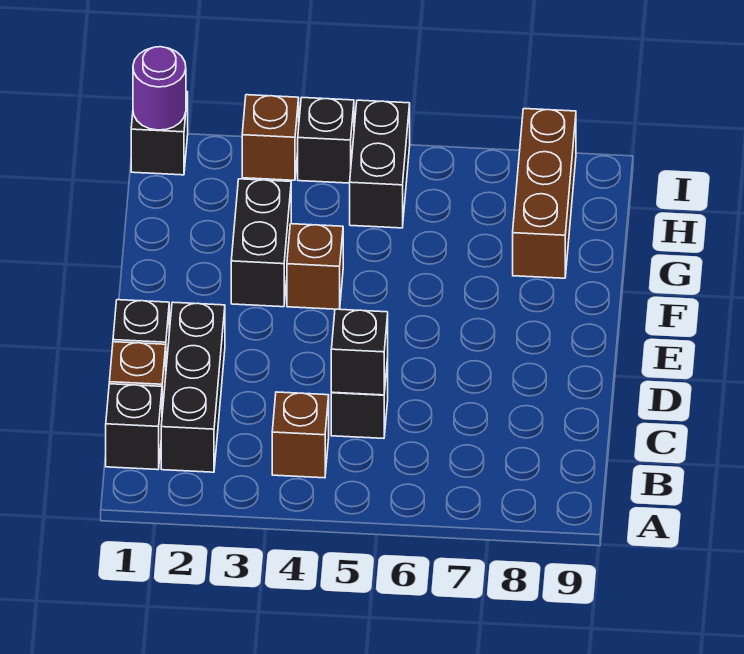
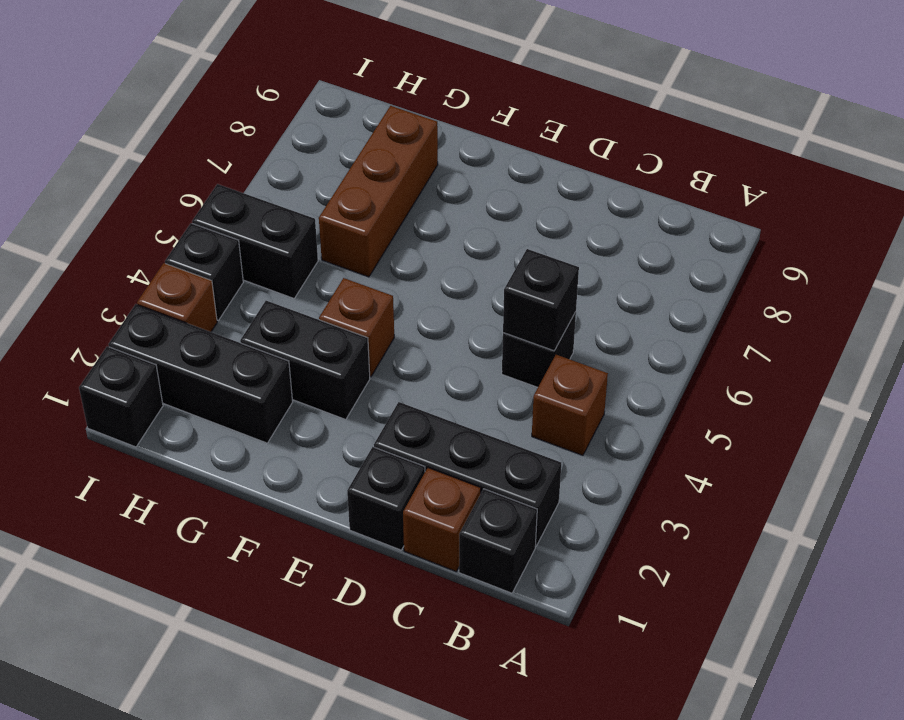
none -> black 1x3 brick [108,304,293,443]
brown 1x3 brick [513,109,576,278] -> brown 1x3 brick turned to [319,106,438,277]
purple 1x1 round brick [133,47,186,130] -> none

